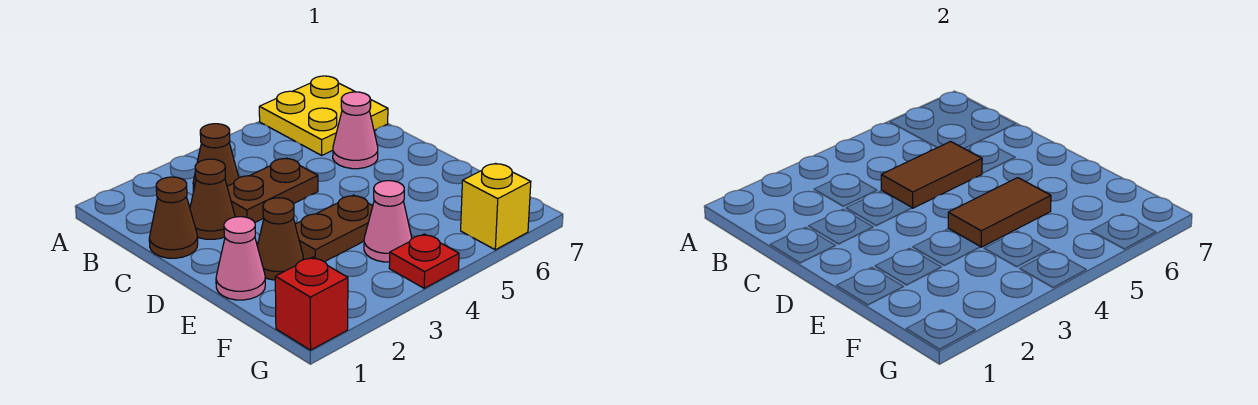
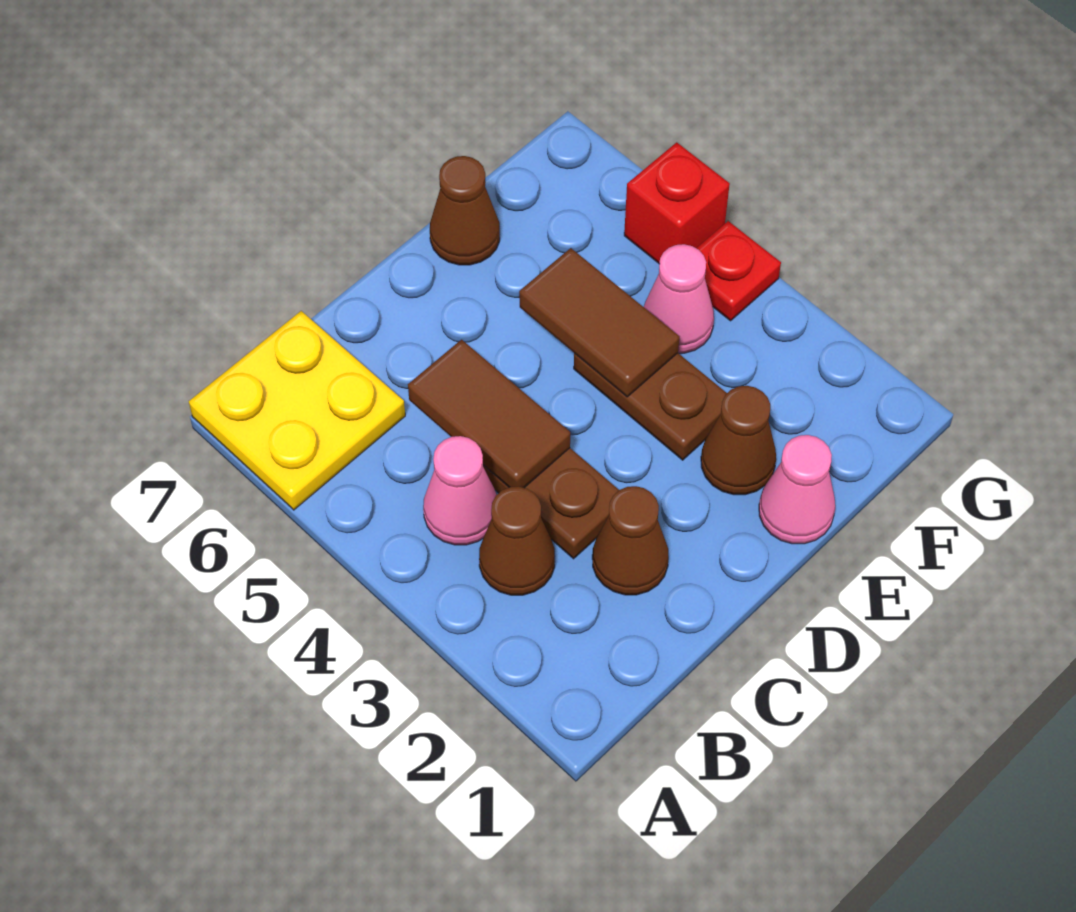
brown 1x1 cone [149,177,198,258] -> brown 1x1 cone moved to [430,156,500,265]
pink 1x1 cone [333,92,378,169] -> pink 1x1 cone moved to [423,436,497,545]
red 1x1 brick [275,257,348,350] -> red 1x1 brick moved to [624,142,730,264]
yellow 1x1 brick [461,164,531,250] -> none

